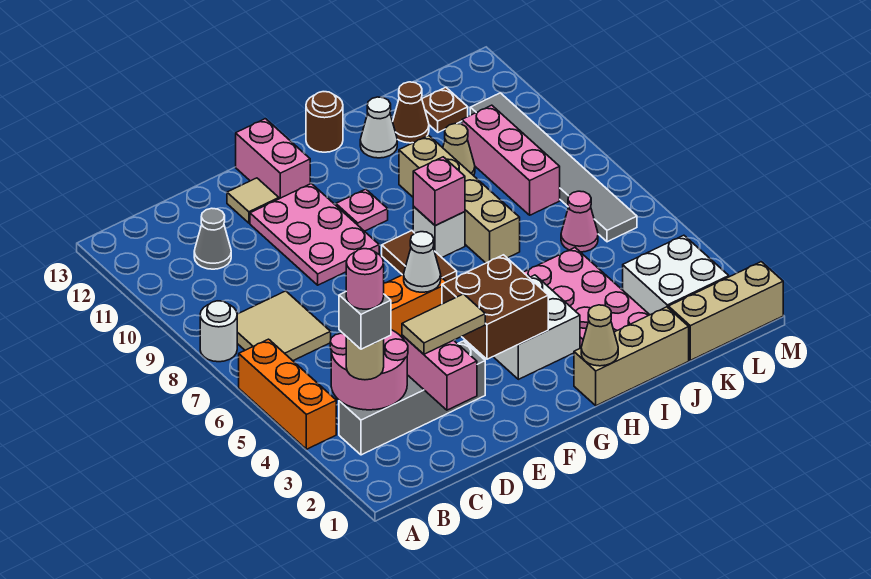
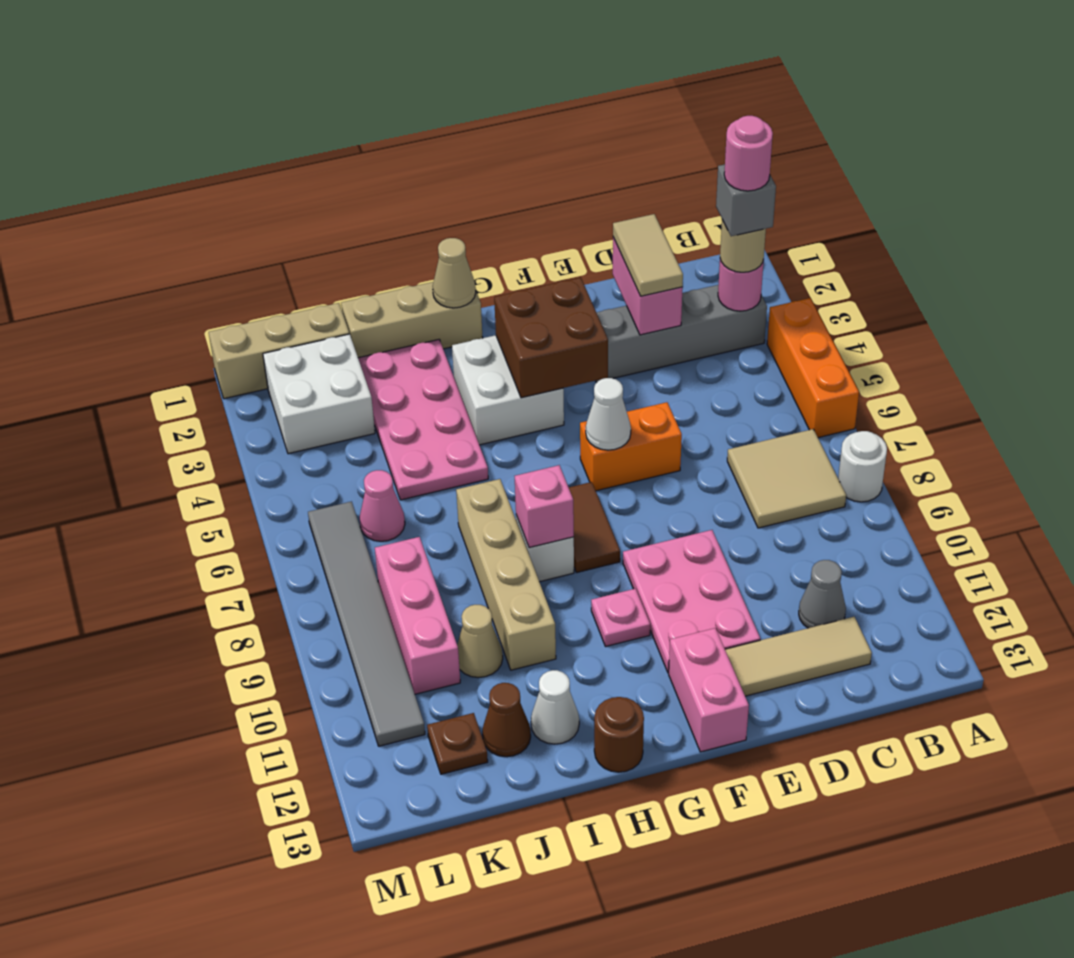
pink 2x2 round brick [330,330,408,410] -> pink 1x1 round brick [718,259,764,311]
tan 1x2 tile [402,294,485,354] -> tan 1x2 tile turned to [613,214,683,296]
tan 1x1 tile [227,178,279,223] -> tan 1x3 tile [725,617,872,696]

